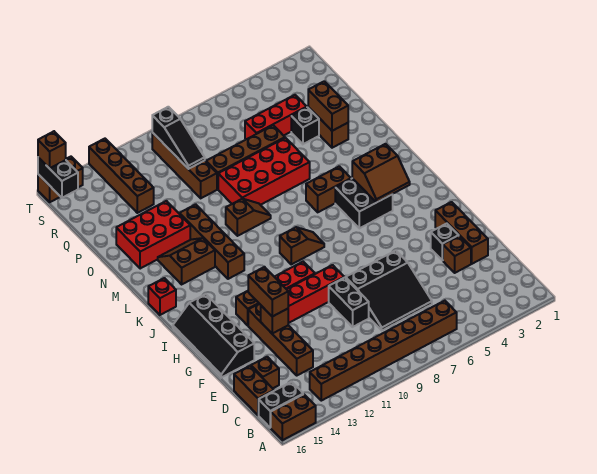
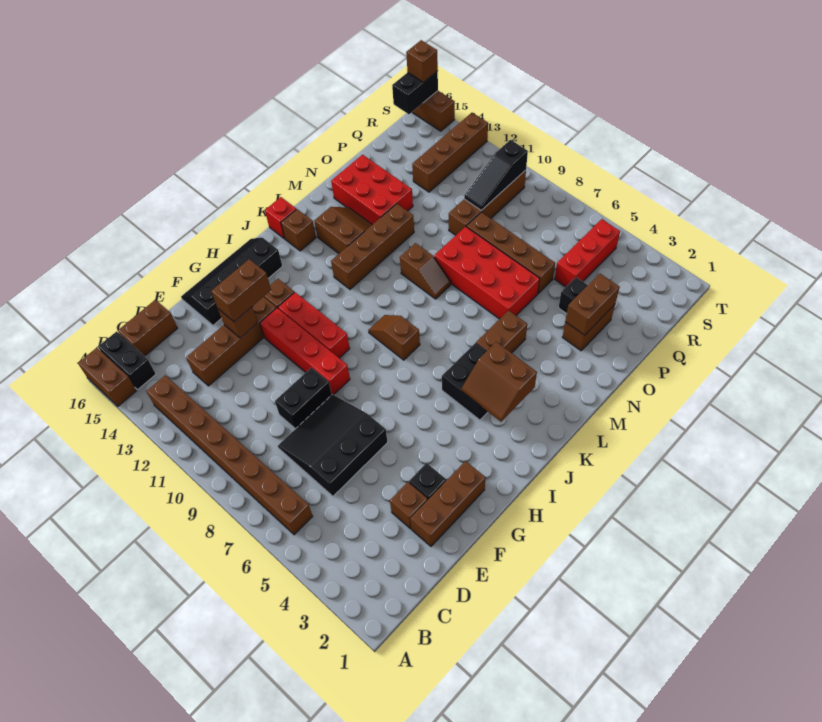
black 3x3 slope [346,251,432,330] -> black 3x3 slope turned to [278,394,388,496]
brown 1x1 brick [251,357,279,388] -> brown 1x1 brick moved to [281,209,316,251]
brown 1x2 slope [280,227,324,264] -> brown 1x2 slope turned to [368,315,420,360]
brown 1x2 brick [306,166,351,212] -> brown 1x2 brick turned to [476,310,527,353]
red 1x3 brick [245,95,307,139] -> red 1x3 brick turned to [555,219,620,287]

